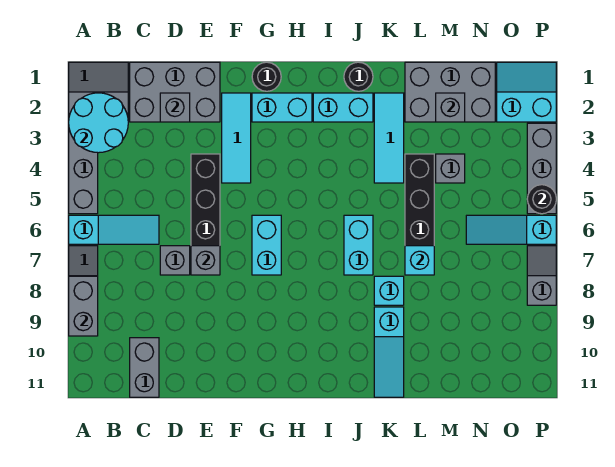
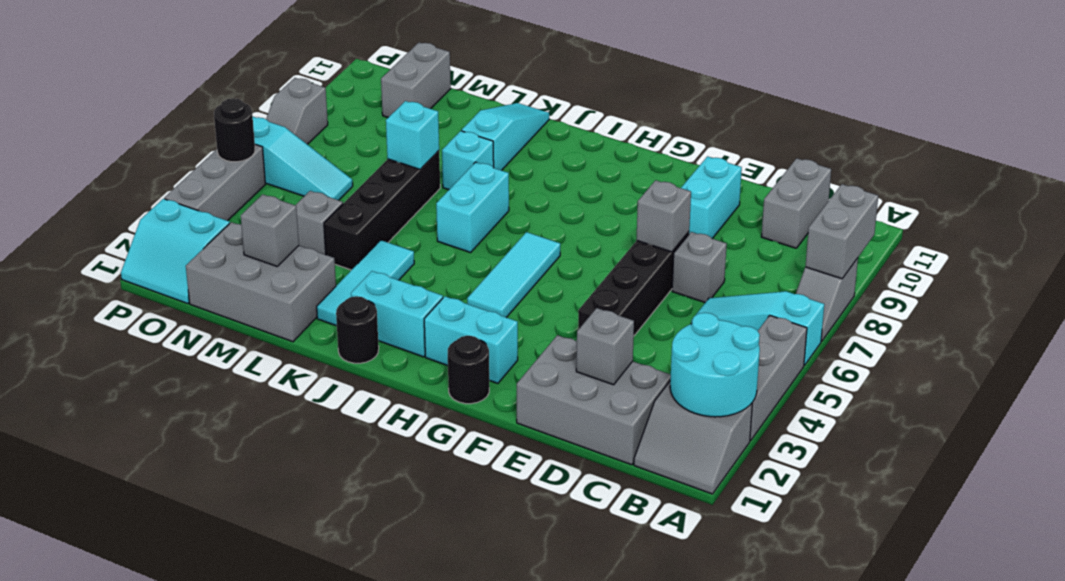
cyan 1x3 tile [222,93,251,183] -> cyan 1x3 tile moved to [467,232,560,317]
cyan 1x2 brick [252,215,281,275] -> cyan 1x2 brick moved to [681,156,742,239]
none -> grey 1x2 brick [381,42,451,117]

